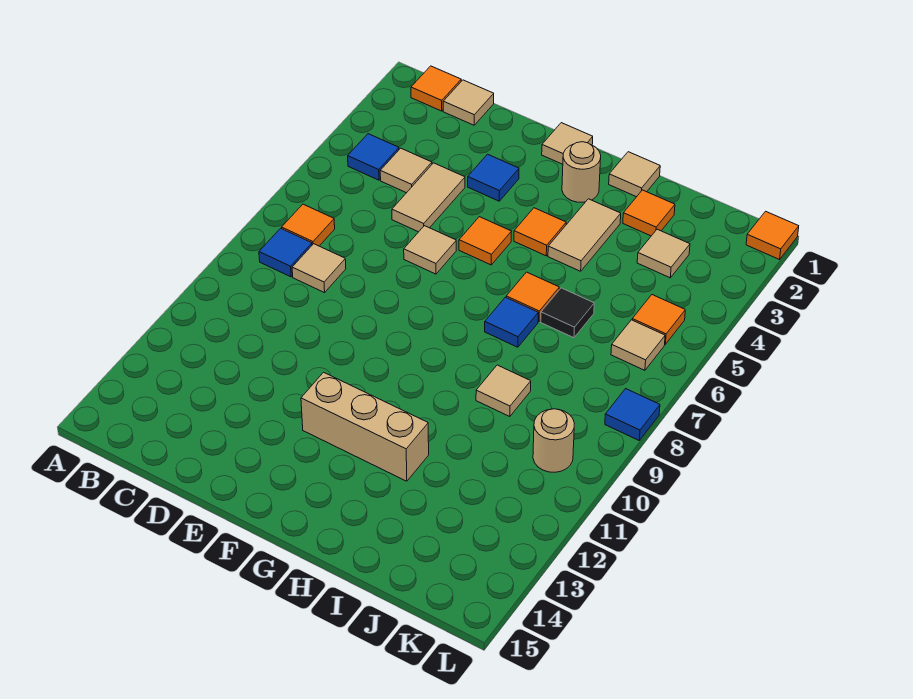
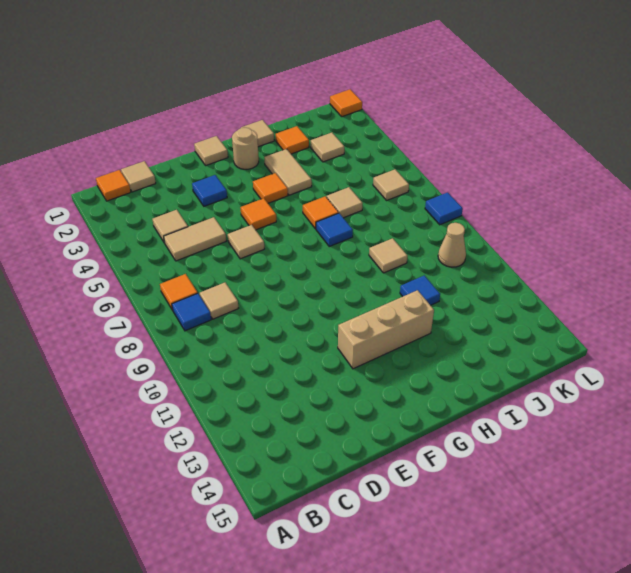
blue 1x1 tile [348,134,399,180] -> blue 1x1 tile moved to [400,275,440,305]
tan 1x2 tile [392,163,465,232] -> tan 1x2 tile turned to [164,217,226,261]
black 1x1 tile [541,288,594,338] -> tan 1x1 tile [327,187,363,218]
orange 1x1 tile [632,295,685,344] -> none
tan 1x1 round brick [533,409,574,472] -> tan 1x1 cone [438,223,466,267]

